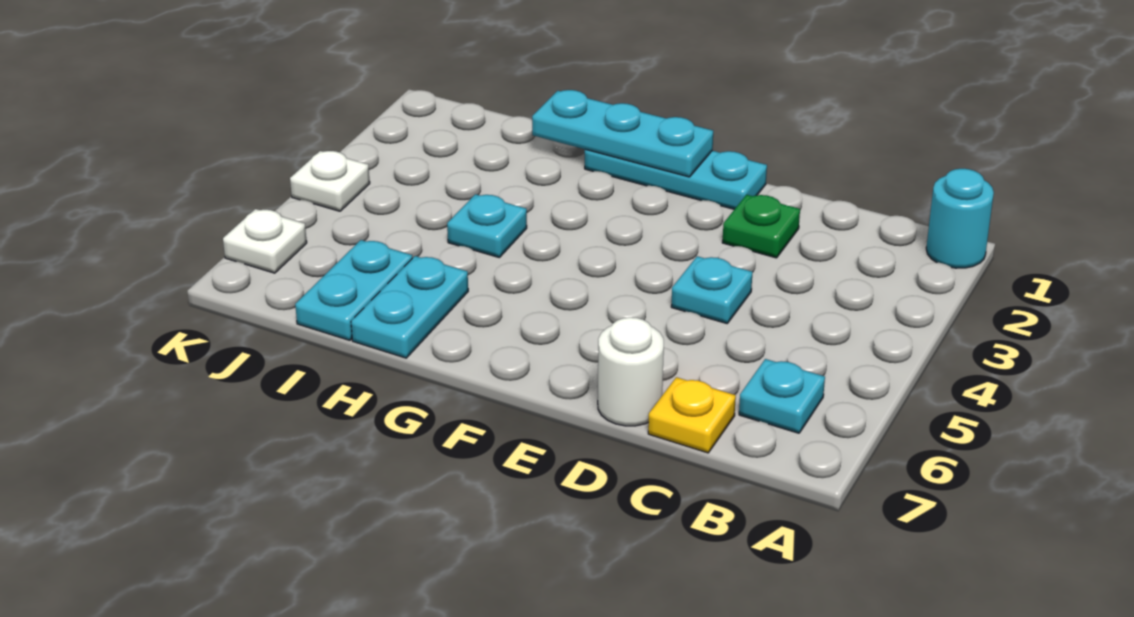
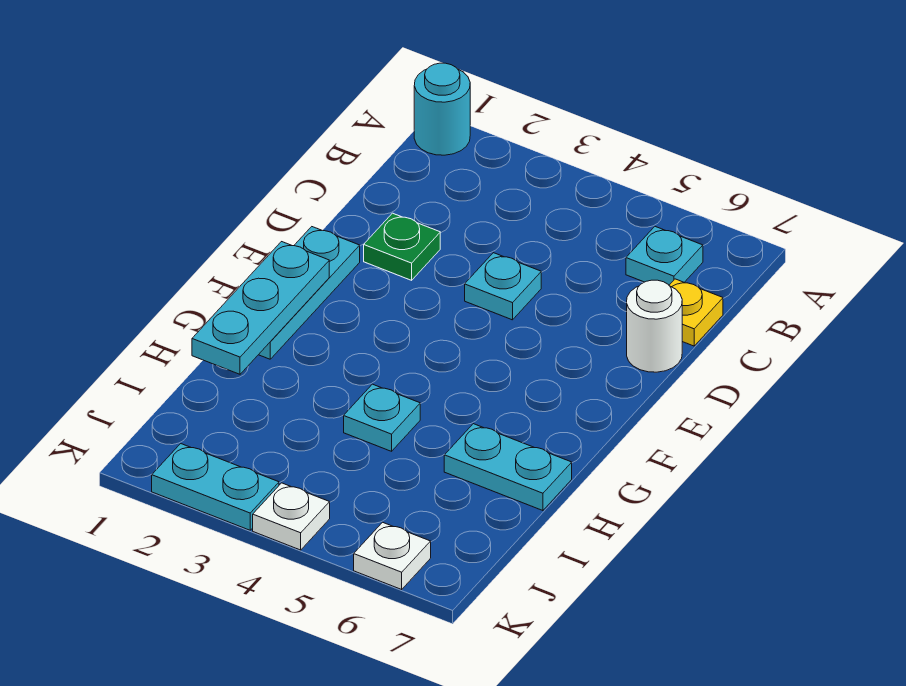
cyan 1x2 plate [295,240,412,340] -> cyan 1x2 plate moved to [152,444,279,530]

